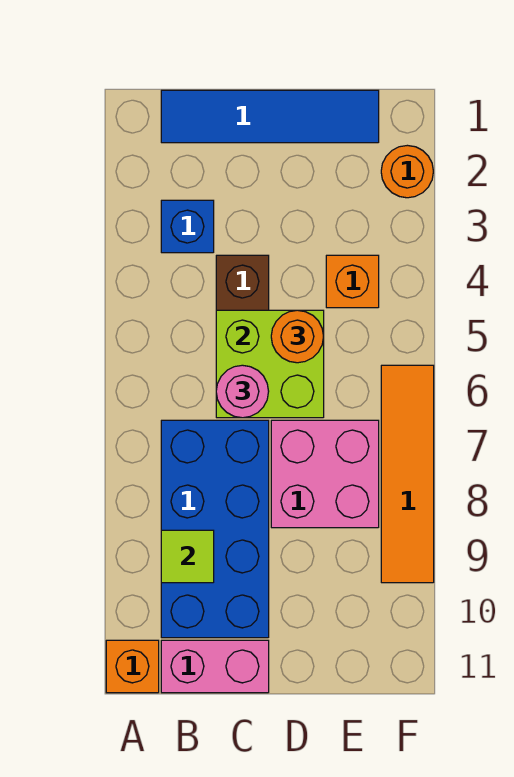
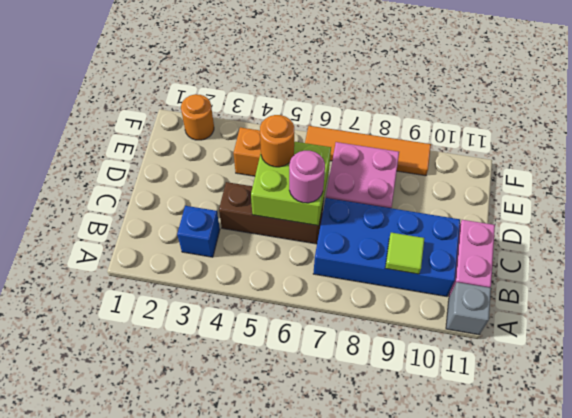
orange 1x1 brick [106,640,159,693] -> grey 1x1 brick [446,282,491,335]
blue 1x4 tile [161,90,379,143] -> none

